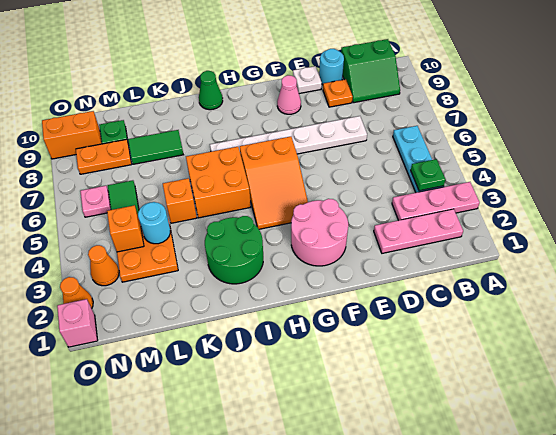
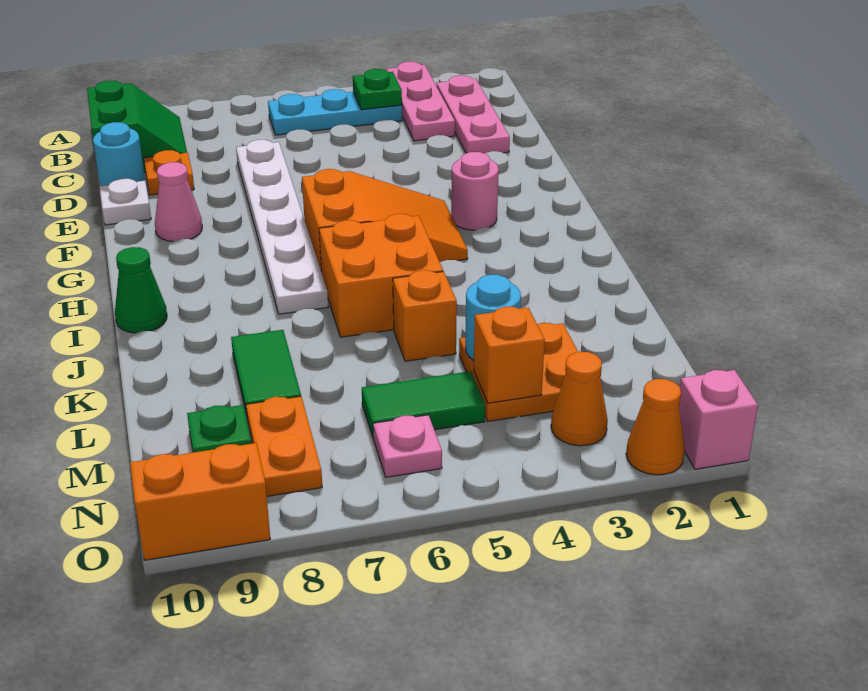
pink 2x2 round brick [291,199,348,266] -> pink 1x1 round brick [451,152,499,230]
green 2x2 round brick [205,216,263,284] -> none
orange 1x2 brick [42,111,102,159] -> orange 1x2 brick turned to [130,443,270,560]

